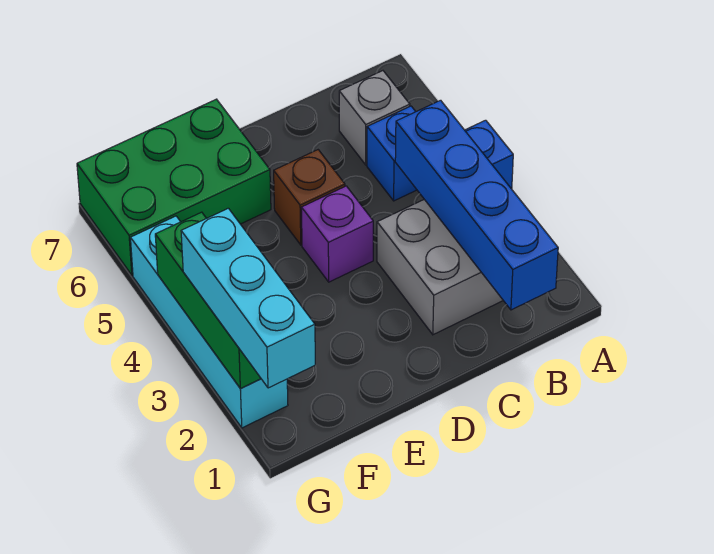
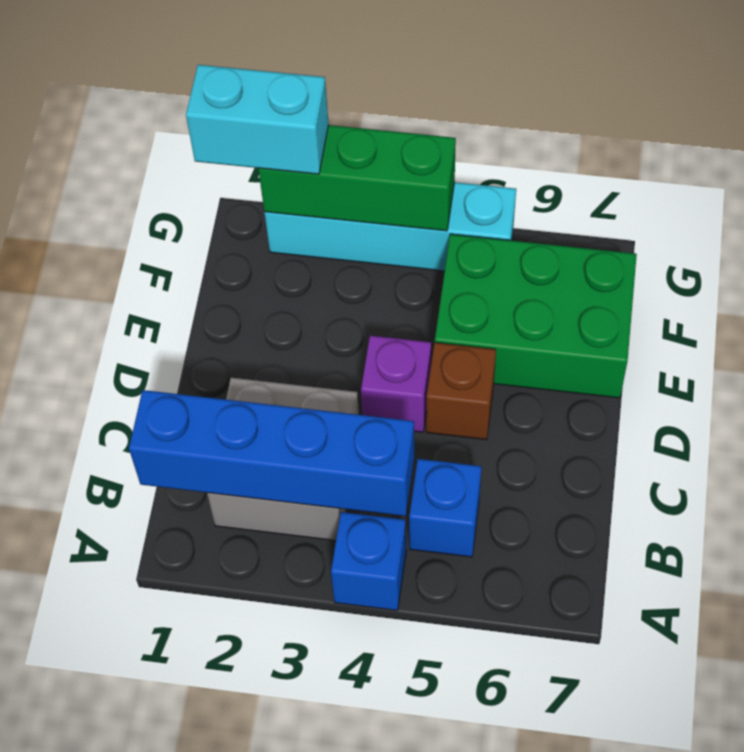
grey 1x1 brick [339,71,410,165] -> none
green 2x3 brick [77,99,271,275] -> green 2x3 brick turned to [435,234,637,398]
cyan 1x3 brick [181,208,315,388] -> cyan 1x2 brick [186,65,329,174]

